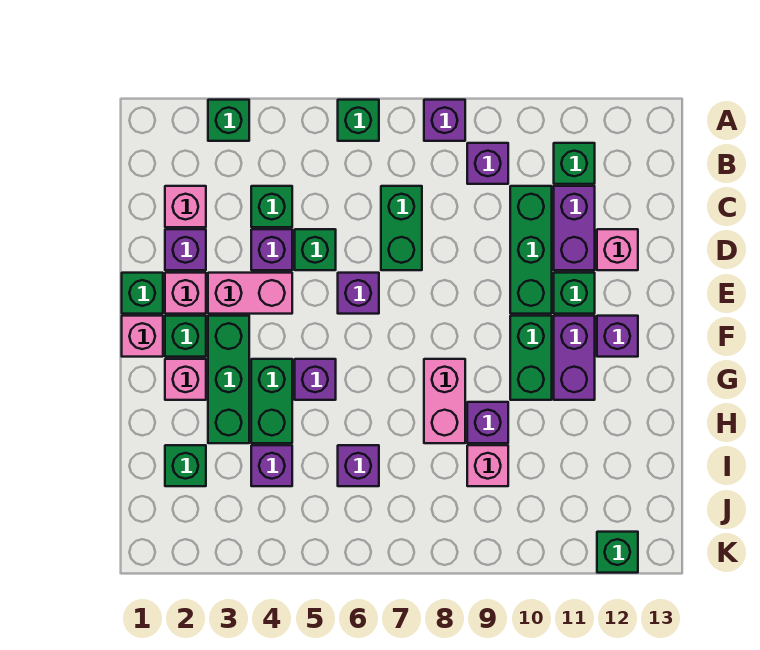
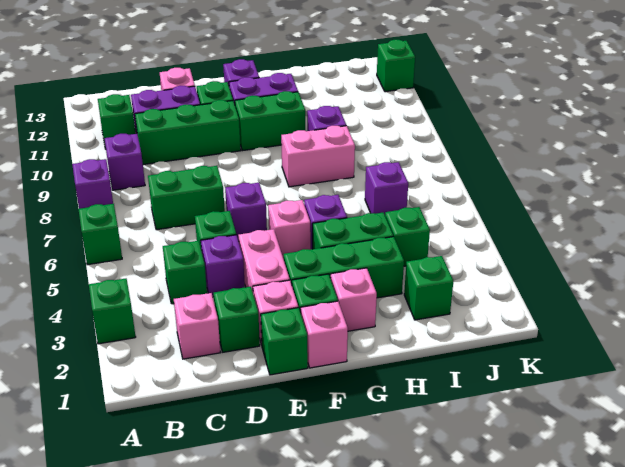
purple 1x1 brick [165,229,206,270] -> green 1x1 brick [214,287,260,352]
purple 1x1 brick [251,445,292,486] -> green 1x1 brick [385,207,430,266]
pink 1x1 brick [467,445,508,486] -> pink 1x1 brick moved to [268,200,311,259]

